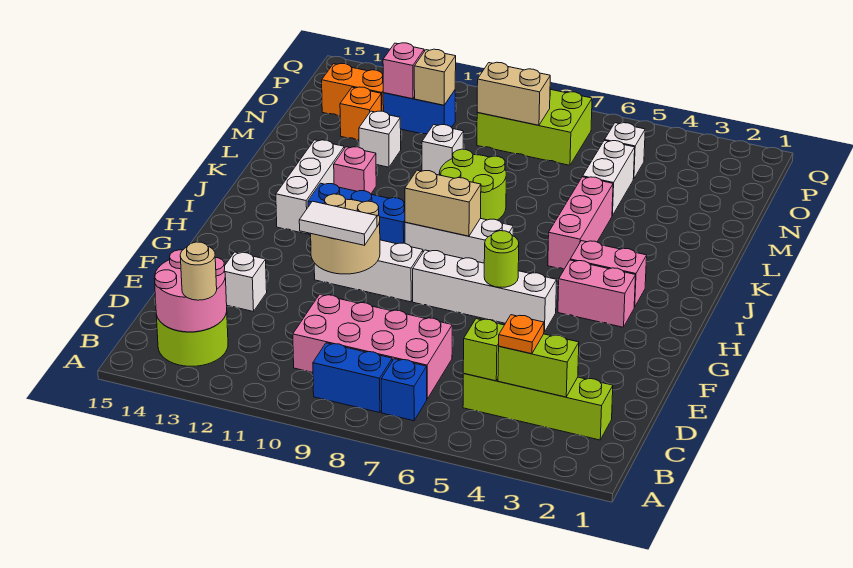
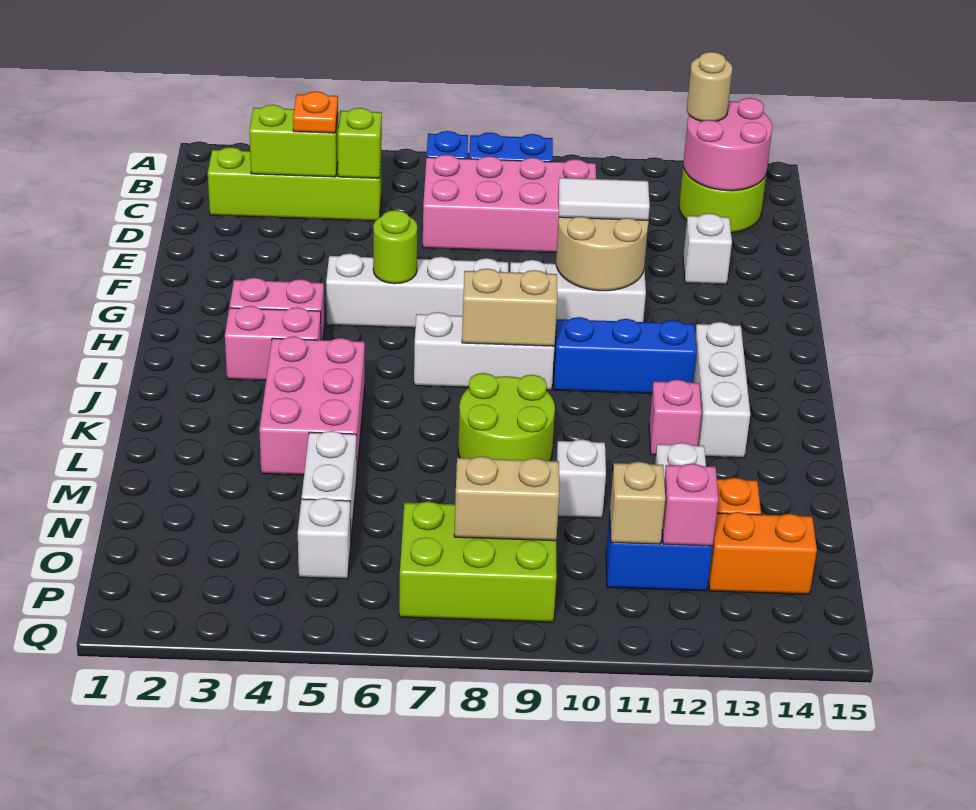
pink 1x3 brick [548,177,613,269] -> pink 2x3 brick [259,336,365,475]

